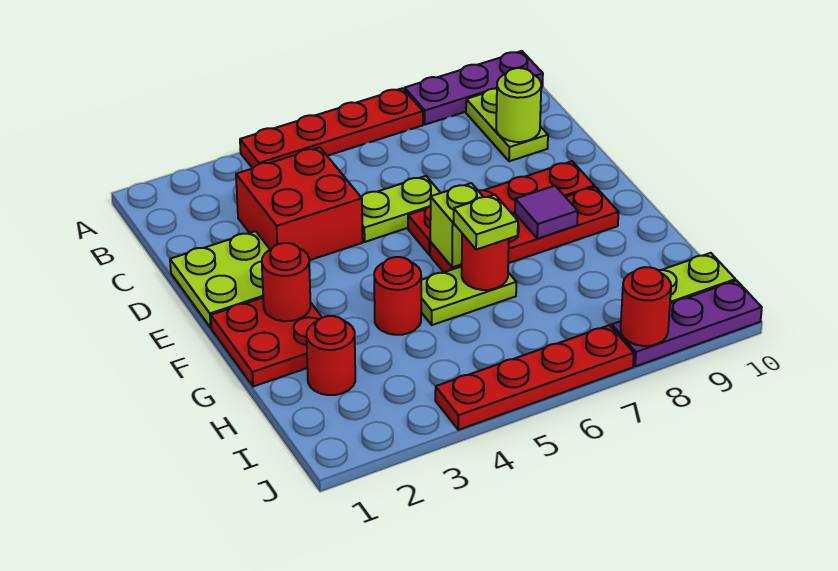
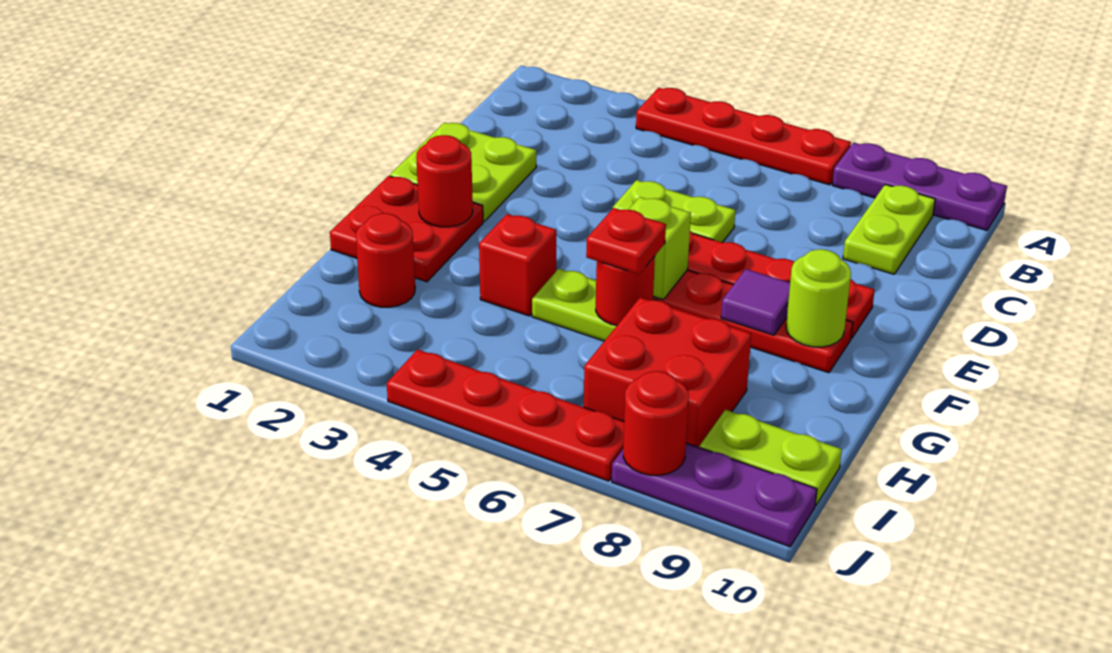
red 2x2 brick [236,147,363,260] -> red 2x2 brick moved to [584,297,751,448]
lime 1x1 round brick [496,68,541,142] -> lime 1x1 round brick moved to [786,249,851,347]
red 1x1 round brick [374,257,421,335] -> red 1x1 brick [479,214,556,316]
lime 1x1 plate [454,195,518,250] -> red 1x1 plate [586,208,666,274]

